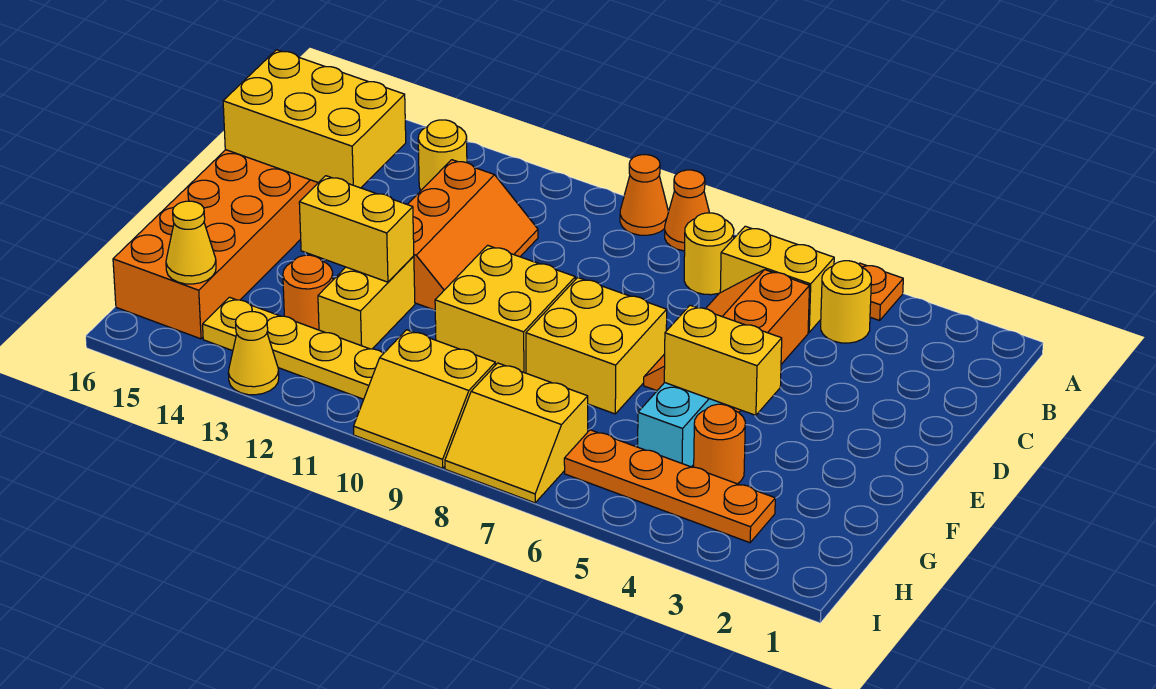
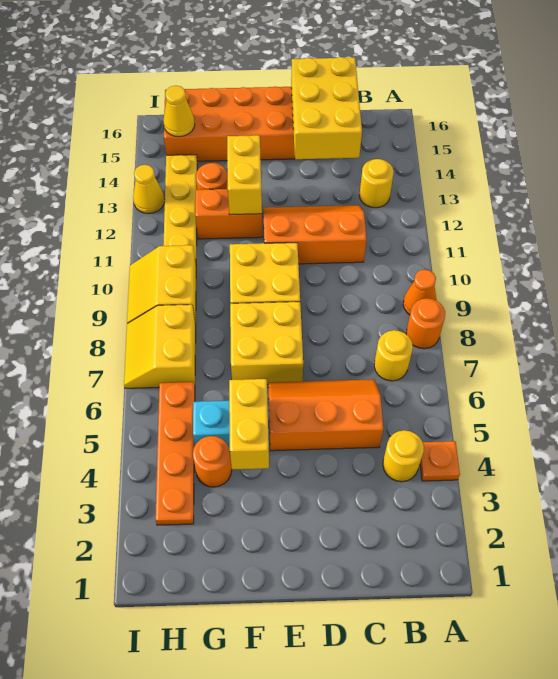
orange 1x1 cone [665,170,709,251] -> orange 1x1 round brick [406,298,445,349]
yellow 1x2 brick [720,226,834,332] -> none
orange 2x3 slope [407,160,538,310] -> orange 2x3 slope turned to [263,205,366,264]
yellow 1x2 brick [318,256,415,349] -> orange 1x2 brick [195,189,262,239]

